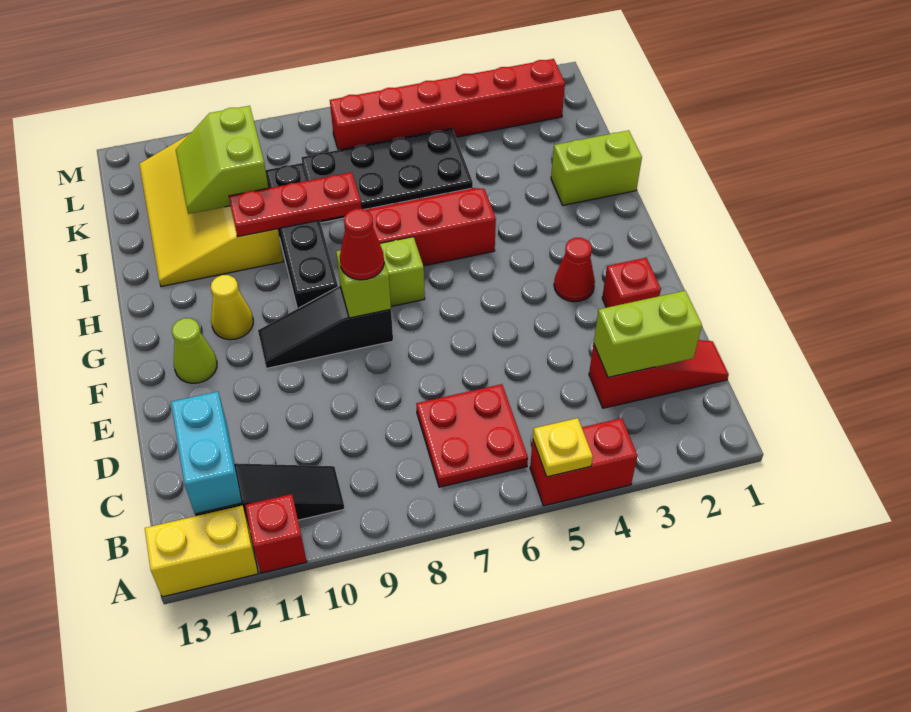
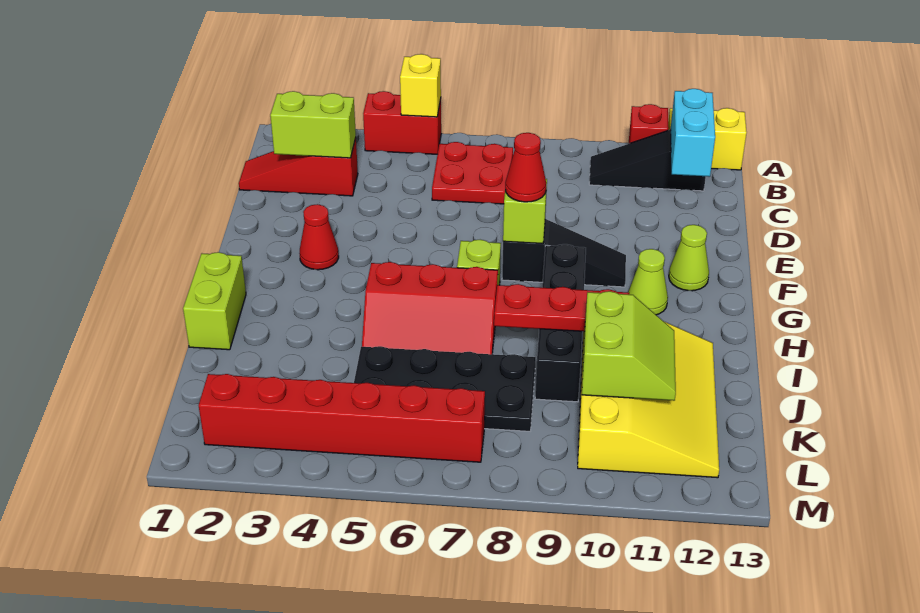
yellow 1x1 plate [533,418,593,477] -> yellow 1x1 brick [400,54,441,117]
red 1x1 brick [602,258,661,308] -> none
yellow 1x1 cone [211,275,253,340] -> lime 1x1 cone [628,249,668,315]
lime 1x2 brick [551,130,642,205] -> lime 1x2 brick turned to [183,252,246,350]

